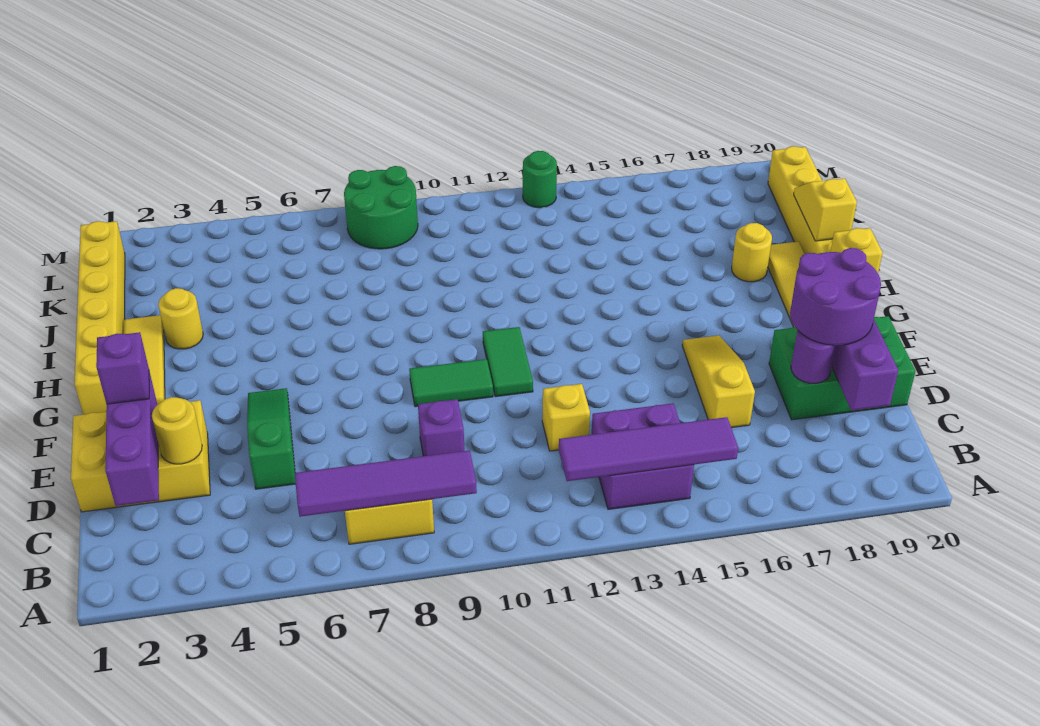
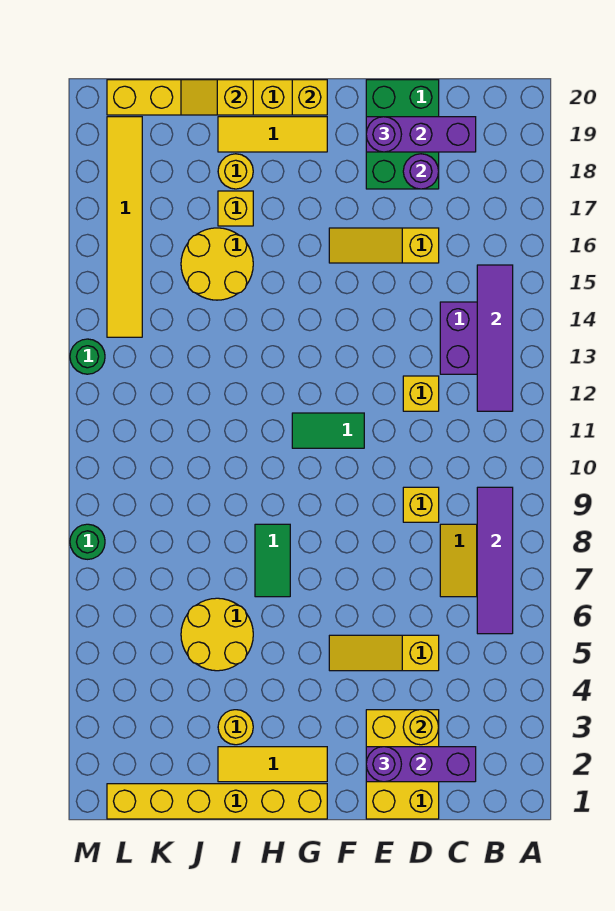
green 1x3 slope [247,388,296,489] -> yellow 1x3 slope [329,635,439,671]
purple 1x1 brick [418,399,464,456] -> yellow 1x1 brick [403,487,439,522]
purple 2x2 round brick [790,248,881,345] -> purple 1x1 round brick [366,117,402,152]
purple 1x1 brick [96,332,149,404] -> purple 1x1 round brick [366,747,401,782]
green 1x2 tile [409,359,493,407] -> green 1x2 tile moved to [255,524,290,597]
none -> yellow 2x2 round brick [181,598,253,671]
none -> yellow 2x2 round brick [181,228,253,300]
none -> yellow 1x1 brick [218,191,253,226]
green 2x2 round brick [344,166,418,249] -> green 1x1 round brick [70,524,105,559]
none -> yellow 1x6 tile [107,117,142,337]

